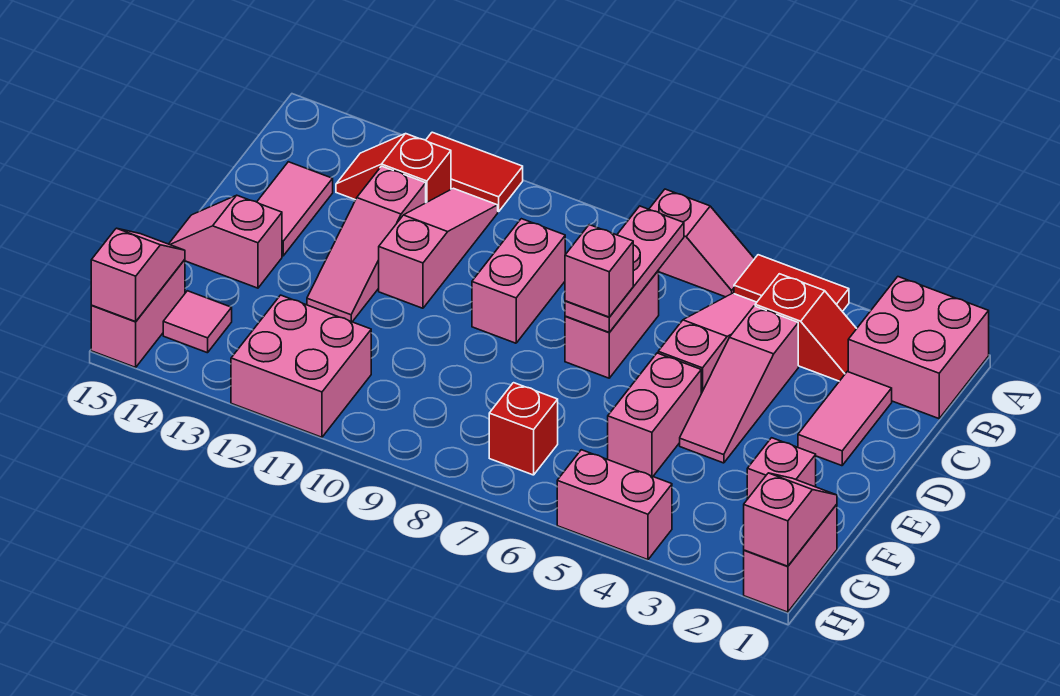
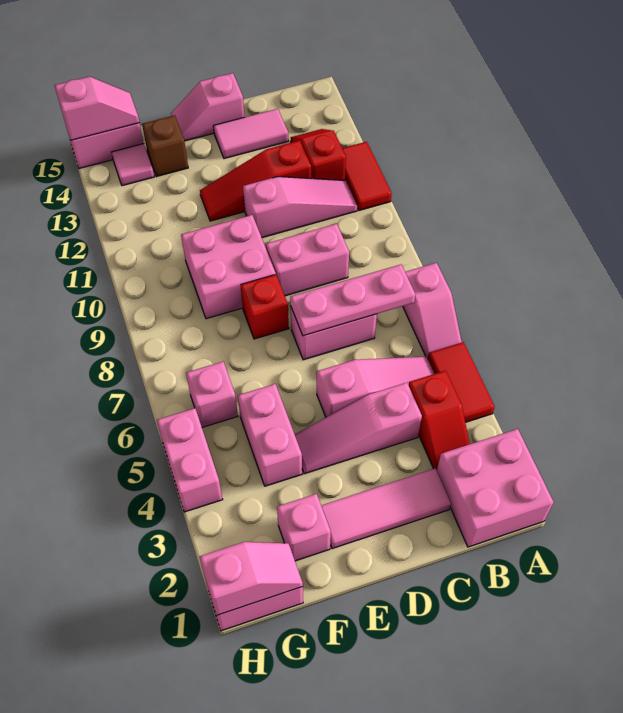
pink 1x2 tile [798,372,892,466] -> pink 1x3 tile [321,469,451,549]
pink 1x3 slope [307,166,426,322] -> red 1x3 slope [200,140,311,221]
pink 1x1 brick [565,225,633,317] -> pink 1x1 brick moved to [186,362,238,427]
pink 1x2 brick [608,353,701,476] -> pink 1x2 brick turned to [238,384,302,486]
pink 1x2 slope [169,195,282,288] -> pink 1x2 slope turned to [171,73,245,141]
none -> brown 1x1 brick [142,115,188,177]
red 1x1 brick [489,383,558,475] -> red 1x1 brick moved to [241,275,289,339]
pink 2x2 brick [231,295,371,437] -> pink 2x2 brick moved to [181,215,276,319]

